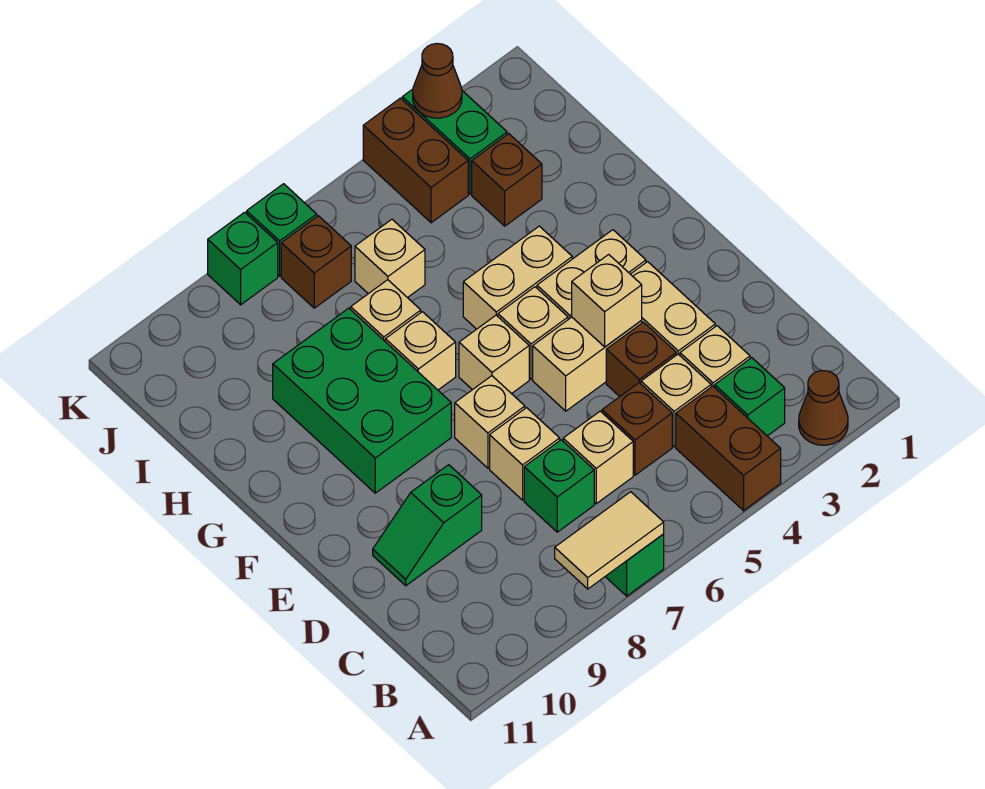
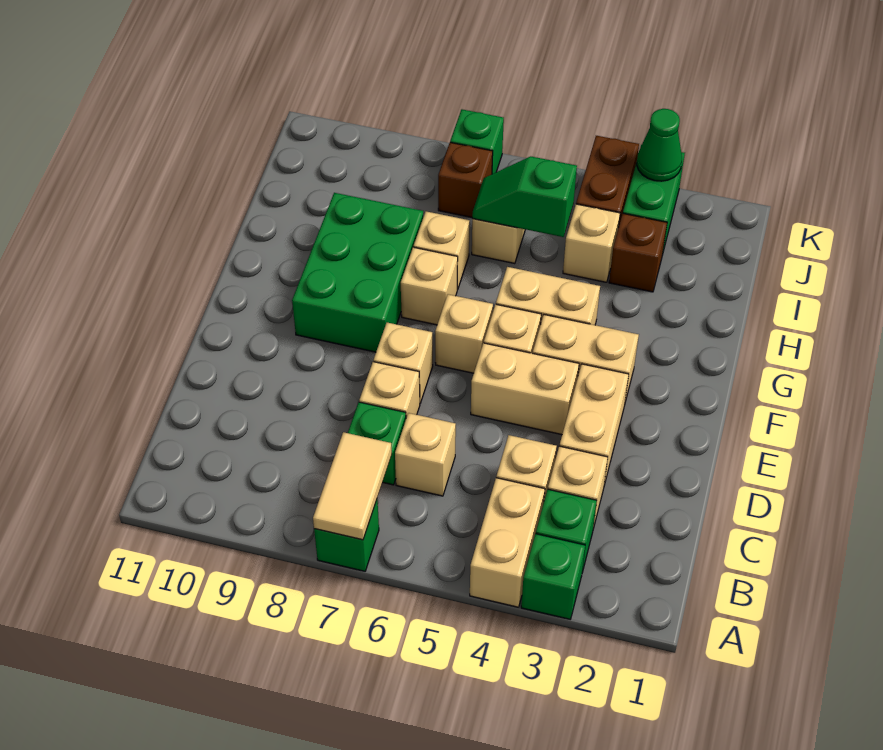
brown 1x1 cone [799,371,848,445] -> none
brown 1x2 brick [676,386,781,511] -> tan 1x2 brick [470,478,545,607]
tan 1x2 tile [555,492,664,589] -> tan 1x2 tile turned to [313,432,392,540]
brown 1x1 brick [602,383,672,475] -> none
brown 1x1 brick [606,322,676,397] -> none
green 1x2 slope [373,465,482,586] -> green 1x2 slope moved to [472,157,577,237]
tan 1x1 brick [572,254,642,347] -> tan 1x1 brick moved to [563,204,620,282]
brown 1x1 cone [413,44,462,118] -> green 1x1 cone [637,109,682,181]
green 1x1 brick [208,212,278,305] -> green 1x1 brick moved to [521,534,585,619]

